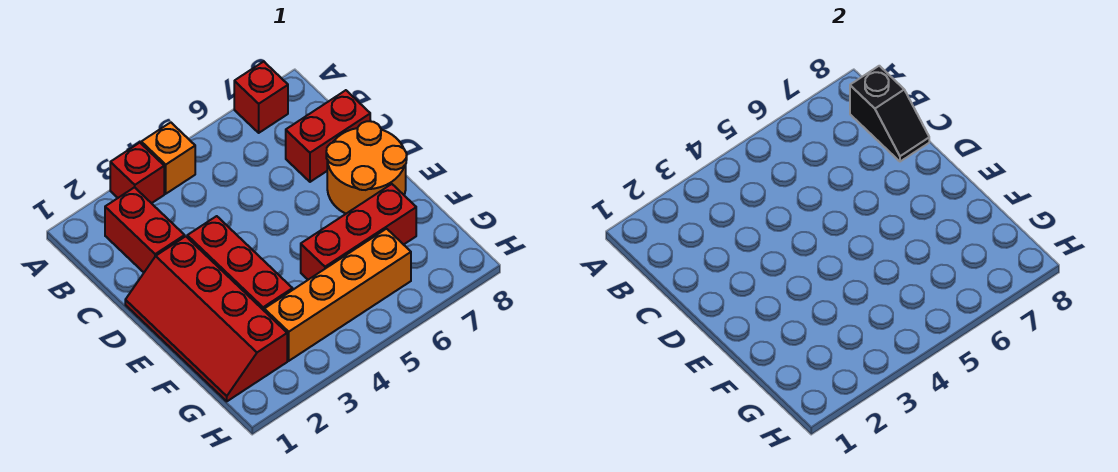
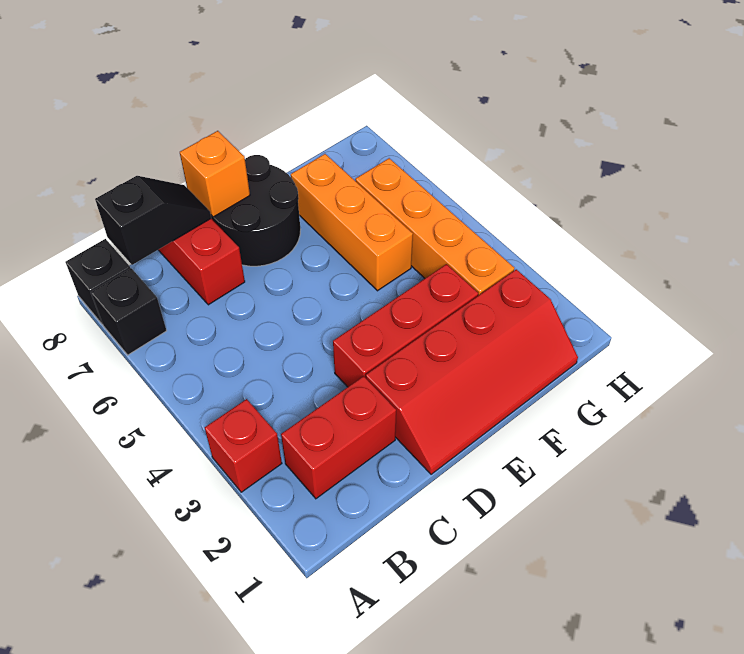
orange 1x1 brick [141,122,195,194] -> orange 1x1 brick moved to [180,131,250,217]
red 1x1 brick [234,62,288,133] -> black 1x1 brick [91,268,167,355]
none -> black 1x1 brick [66,239,131,324]
orange 2x2 round brick [326,121,407,214] -> black 2x2 round brick [211,155,301,266]
red 1x3 brick [301,184,416,280] -> orange 1x3 brick [291,154,413,291]

